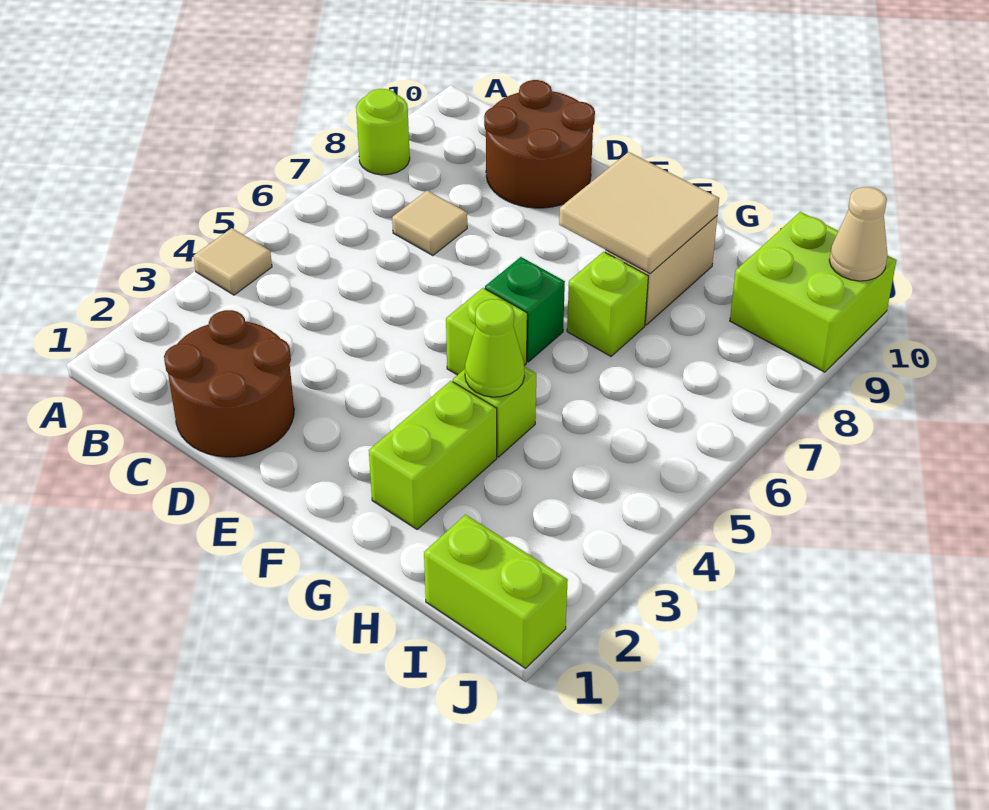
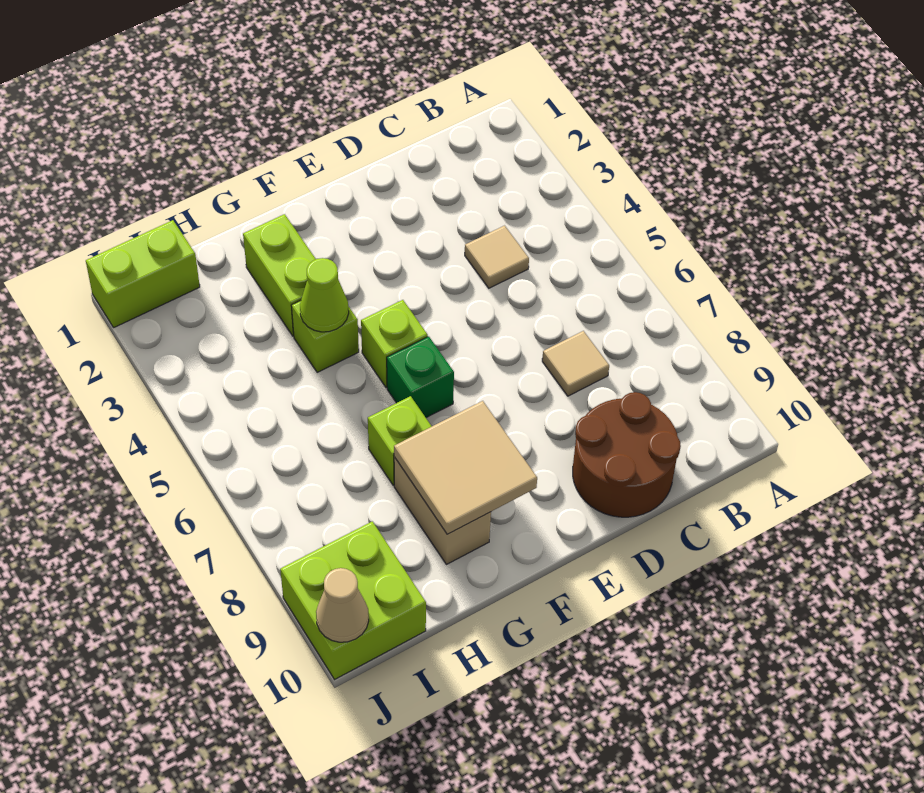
tan 1x1 tile [194,228,272,295] -> tan 1x1 tile moved to [465,226,529,288]
lime 1x1 round brick [356,89,410,175] -> none
brown 2x2 round brick [164,310,294,457] -> none

